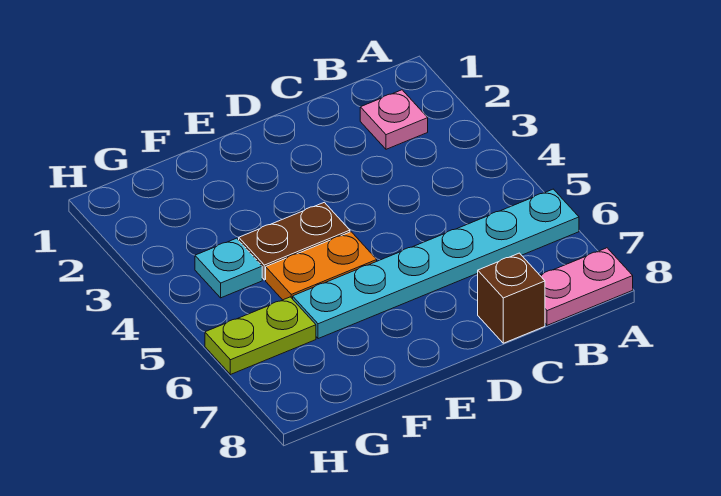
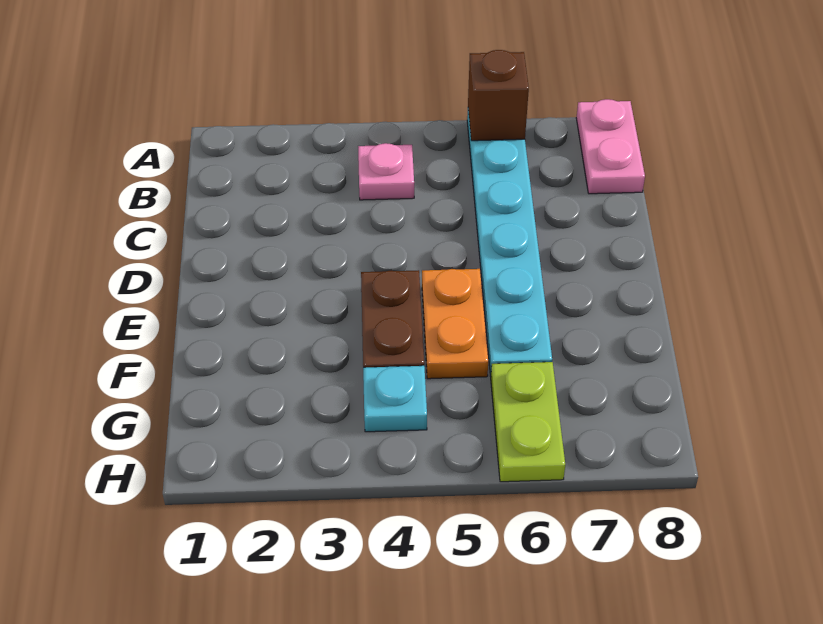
pink 1x1 plate [360,90,428,149] -> pink 1x1 plate moved to [358,143,414,200]
brown 1x1 brick [478,253,545,343] -> brown 1x1 brick moved to [468,50,529,141]

